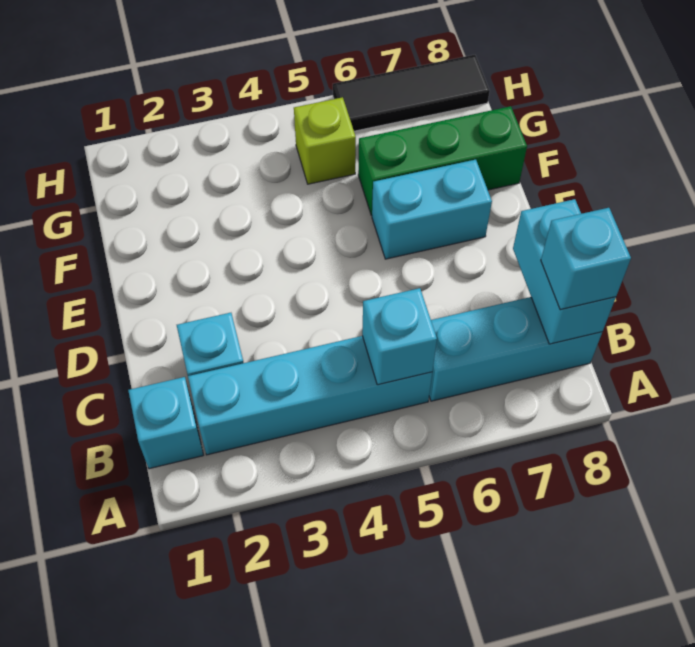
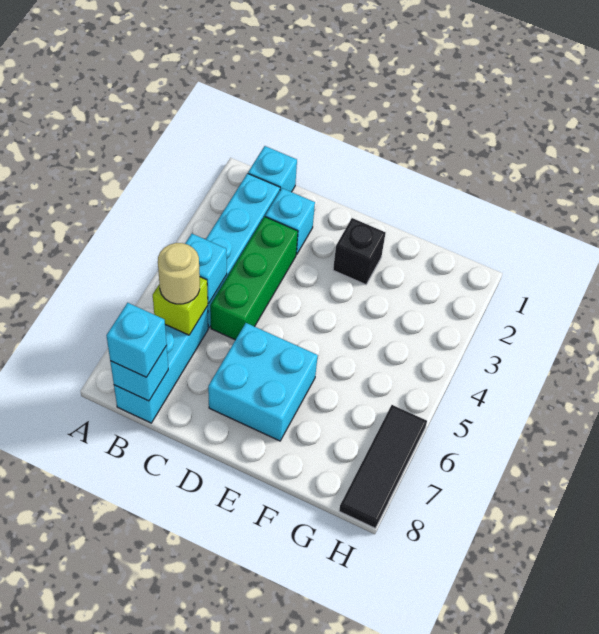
none -> tan 1x1 round brick [158,243,200,304]
cyan 1x2 brick [513,199,616,344] -> cyan 1x1 brick [110,346,168,401]
none -> black 1x1 brick [333,218,386,285]
cyan 1x2 brick [372,160,492,259] -> cyan 2x2 brick [208,323,318,441]
green 1x3 brick [358,106,527,215] -> green 1x3 brick moved to [210,217,298,340]
lime 1x1 brick [294,97,356,184] -> lime 1x1 brick moved to [153,277,208,335]

